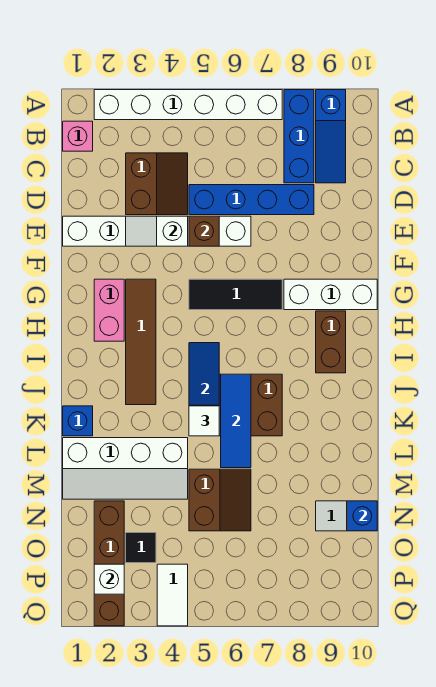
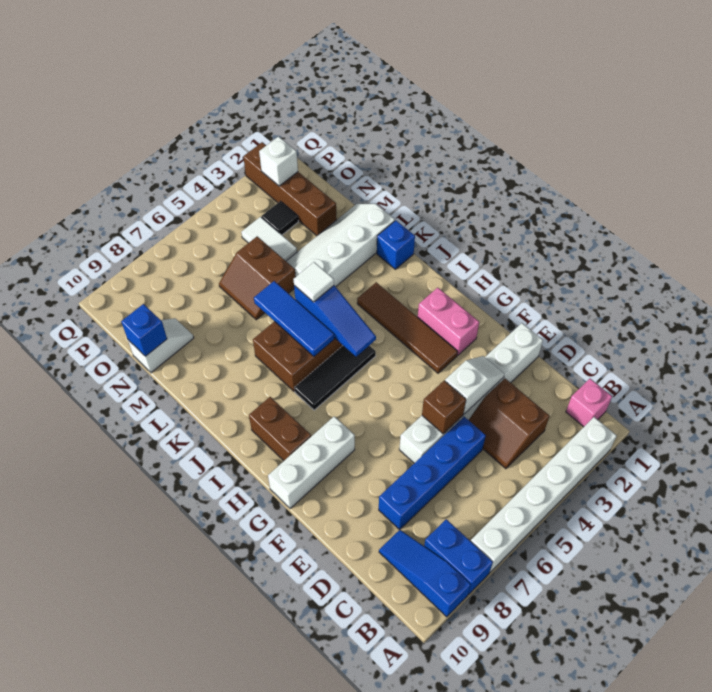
blue 1x3 brick [284,90,314,183] -> blue 1x2 brick [424,519,493,594]
black 1x3 tile [189,279,282,310] -> black 1x3 tile moved to [294,346,376,410]
white 1x2 tile [157,564,188,626] -> white 1x2 tile moved to [241,217,297,261]

